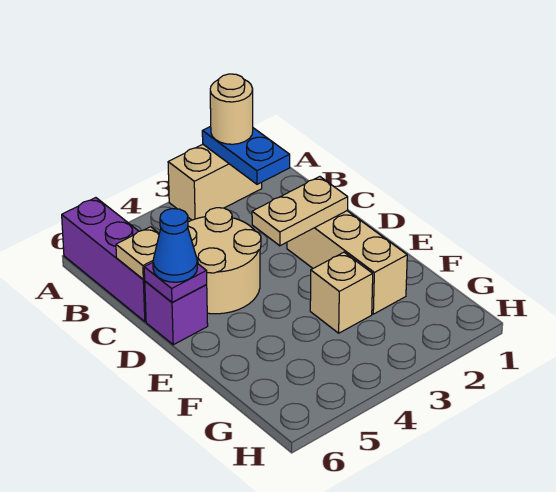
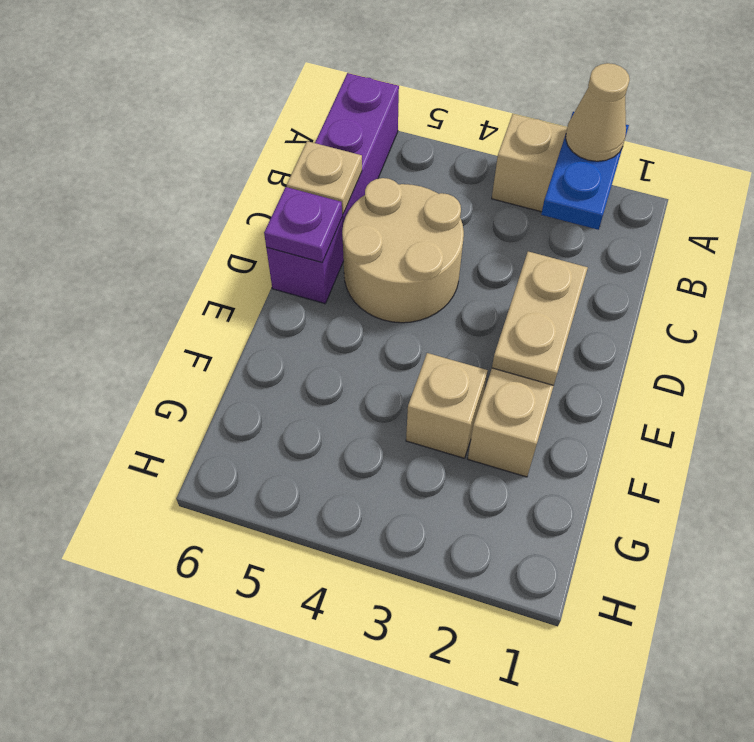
tan 1x1 round brick [210,74,253,144] -> tan 1x1 cone [566,63,630,161]
tan 1x2 plate [252,177,348,246] -> tan 1x2 plate turned to [492,251,588,385]
blue 1x1 cone [153,209,197,282] -> none

